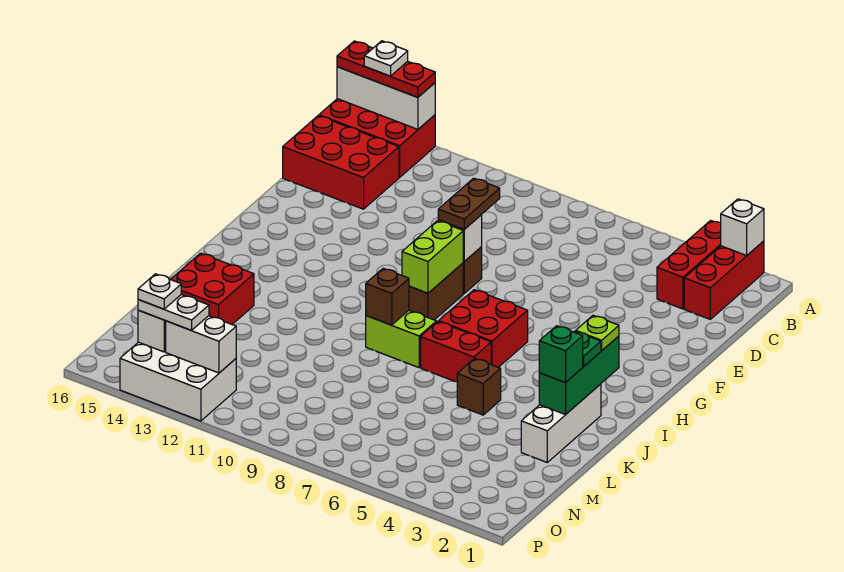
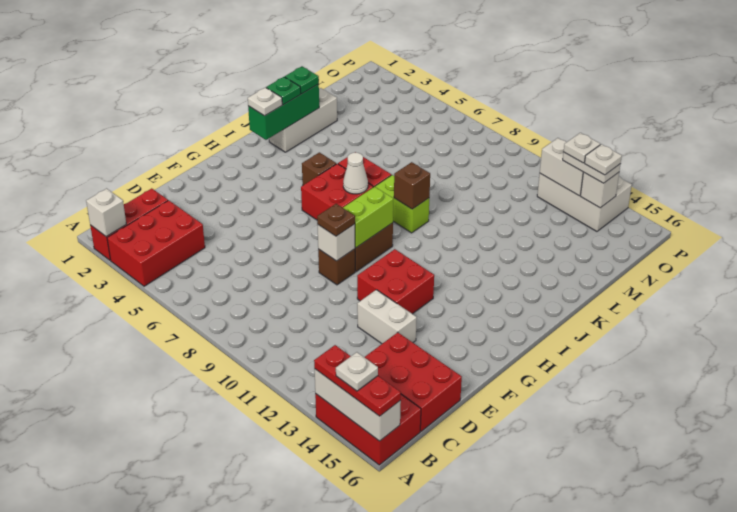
red 1x3 brick [657,221,721,309] -> red 2x3 brick [107,200,205,286]
brown 1x2 plate [438,178,500,229] -> brown 1x1 plate [317,204,355,236]
none -> white 1x2 brick [357,290,417,344]
lime 1x1 plate [576,315,619,351] -> white 1x1 plate [248,88,282,116]
none -> white 1x1 cone [343,153,368,194]
green 1x1 brick [539,326,583,383] -> green 1x1 plate [285,66,319,94]
brown 1x1 brick [457,358,501,415] -> brown 1x1 brick moved to [302,152,336,185]
red 2x2 brick [171,253,254,324] -> red 2x2 brick moved to [357,249,434,314]
none -> white 1x1 plate [564,133,600,163]

